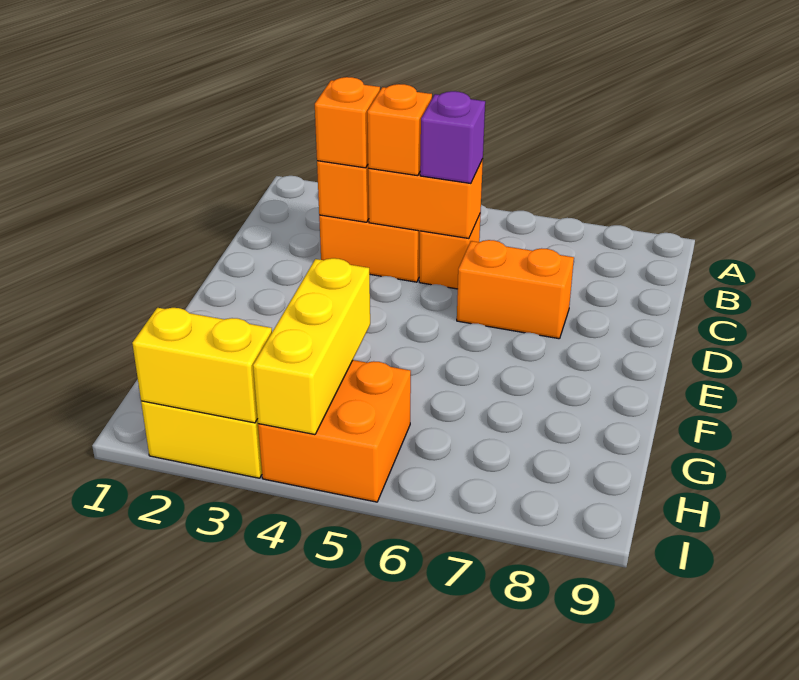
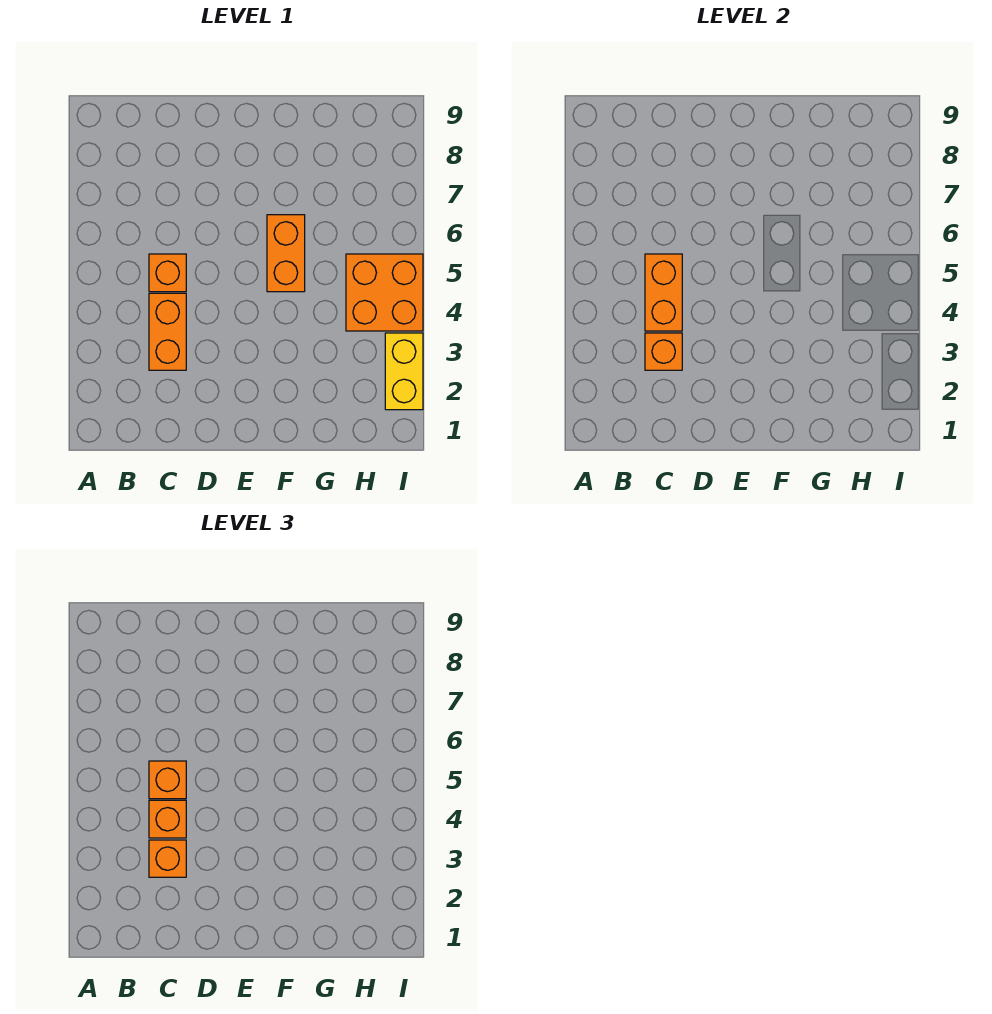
purple 1x1 brick [420,91,485,184] -> orange 1x1 brick [149,761,186,799]
orange 1x2 brick [457,240,574,339] -> orange 1x2 brick moved to [267,215,305,292]
yellow 1x3 brick [253,258,370,435] -> none
yellow 1x2 brick [132,308,272,423] -> none

